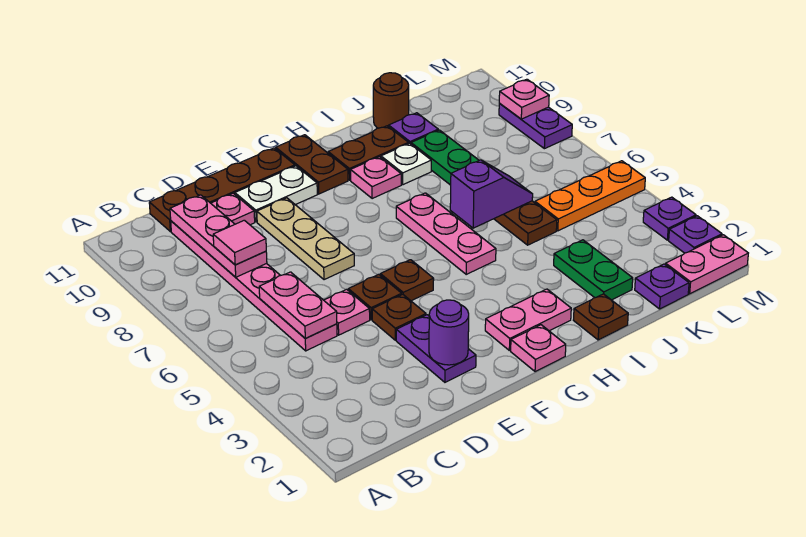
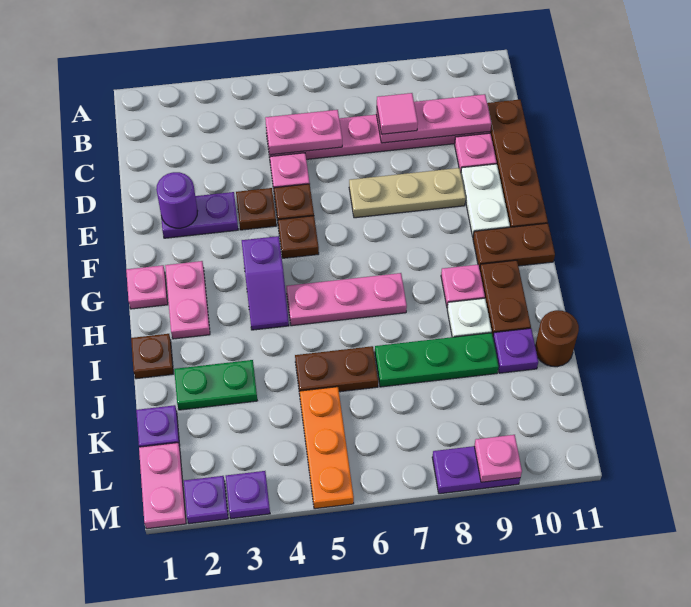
purple 1x2 slope [450,160,533,228] -> purple 1x2 slope moved to [242,236,289,330]

